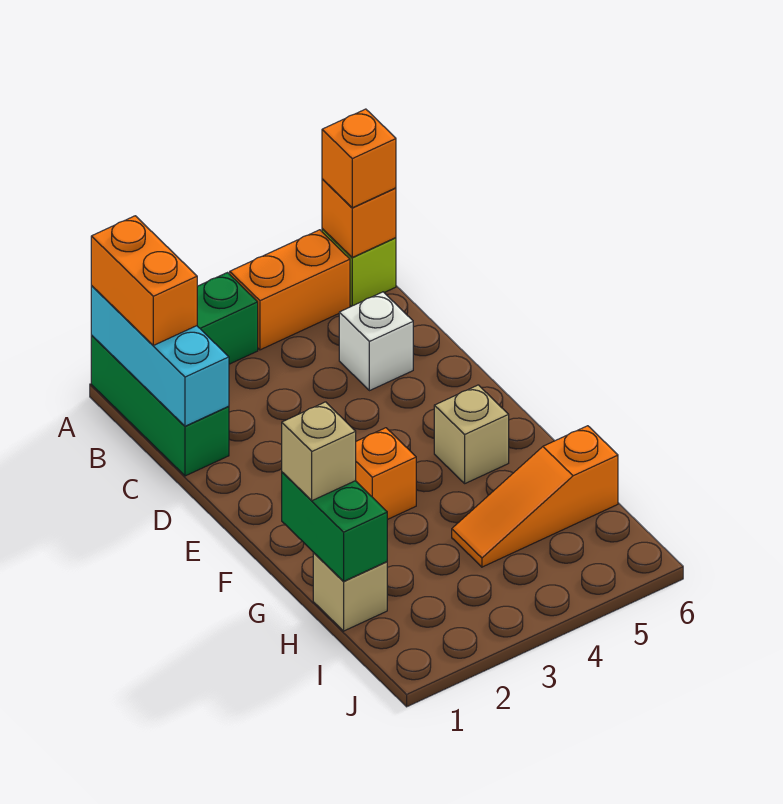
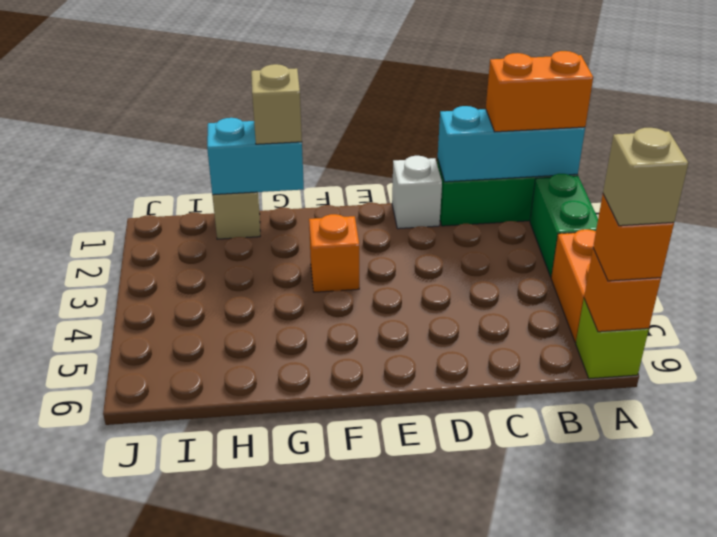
white 1x1 brick [339,292,413,391] -> white 1x1 brick moved to [392,156,442,229]
tan 1x1 brick [434,385,509,483] -> tan 1x1 brick moved to [603,128,688,226]
green 1x2 brick [282,472,387,581] -> cyan 1x2 brick [207,118,304,195]
orange 1x3 slope [452,426,618,567] -> none

